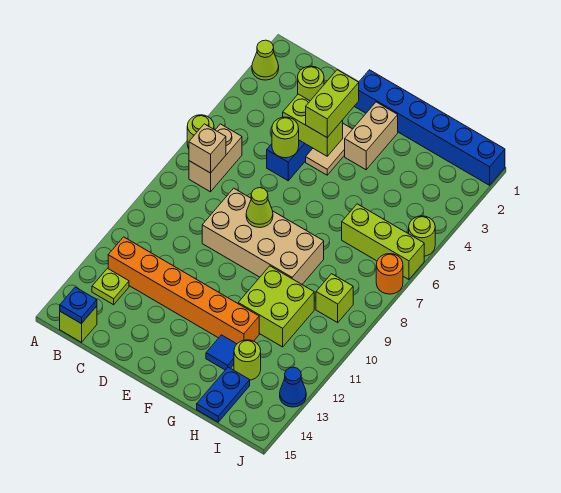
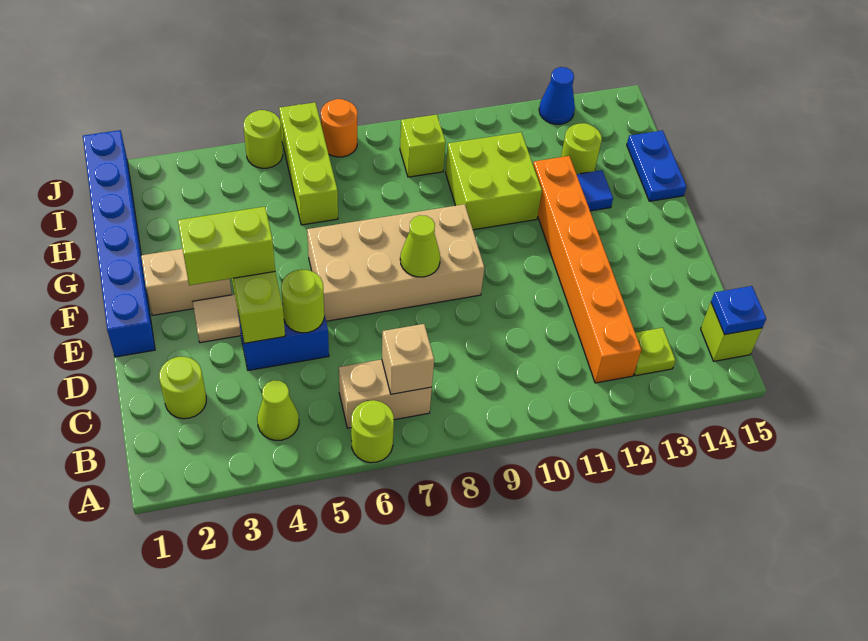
lime 1x1 cone [252,40,279,80] -> lime 1x1 cone moved to [257,380,299,440]
tan 2x4 brick [202,188,324,284] -> tan 2x4 brick turned to [307,204,484,321]
blue 1x2 plate [197,367,250,422] -> blue 1x2 plate turned to [627,130,686,201]

